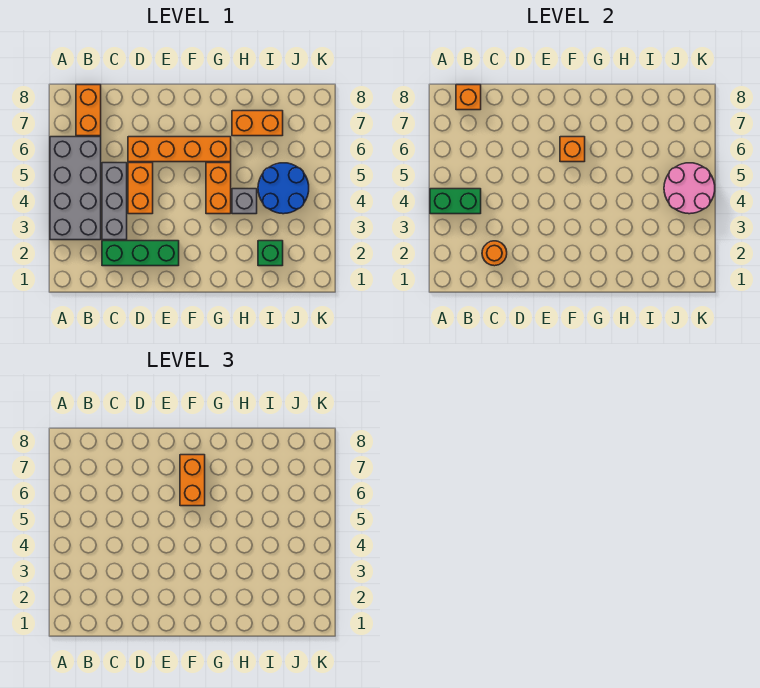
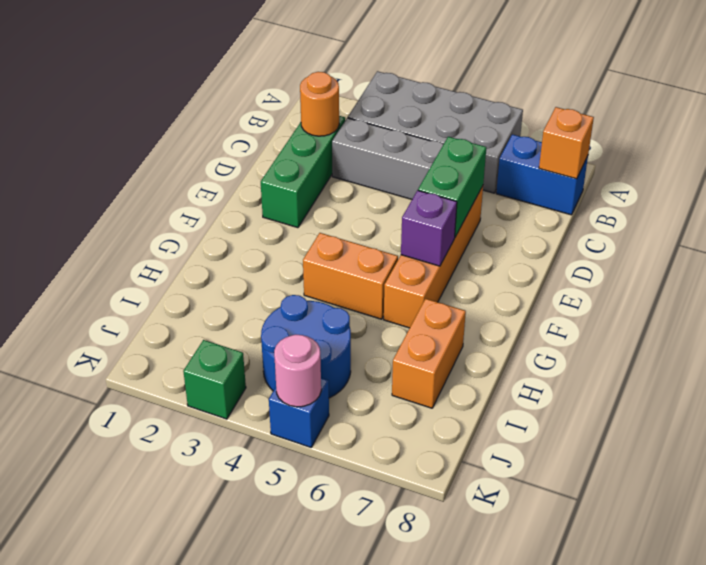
green 1x2 brick [430,189,481,214] -> green 1x2 brick moved to [418,137,486,237]
orange 1x2 brick [76,85,101,136] -> blue 1x2 brick [496,134,588,215]
orange 1x2 brick [128,163,153,214] -> none
orange 1x1 brick [560,137,585,162] -> purple 1x1 brick [401,190,457,266]
orange 1x2 brick [180,455,205,506] -> none
grey 1x1 brick [232,189,257,214] -> none
green 1x1 brick [258,241,283,266] -> green 1x1 brick moved to [183,340,246,419]
pink 2x2 round brick [664,163,715,214] -> pink 1x1 round brick [274,334,321,407]
none -> blue 1x1 brick [269,378,329,447]

